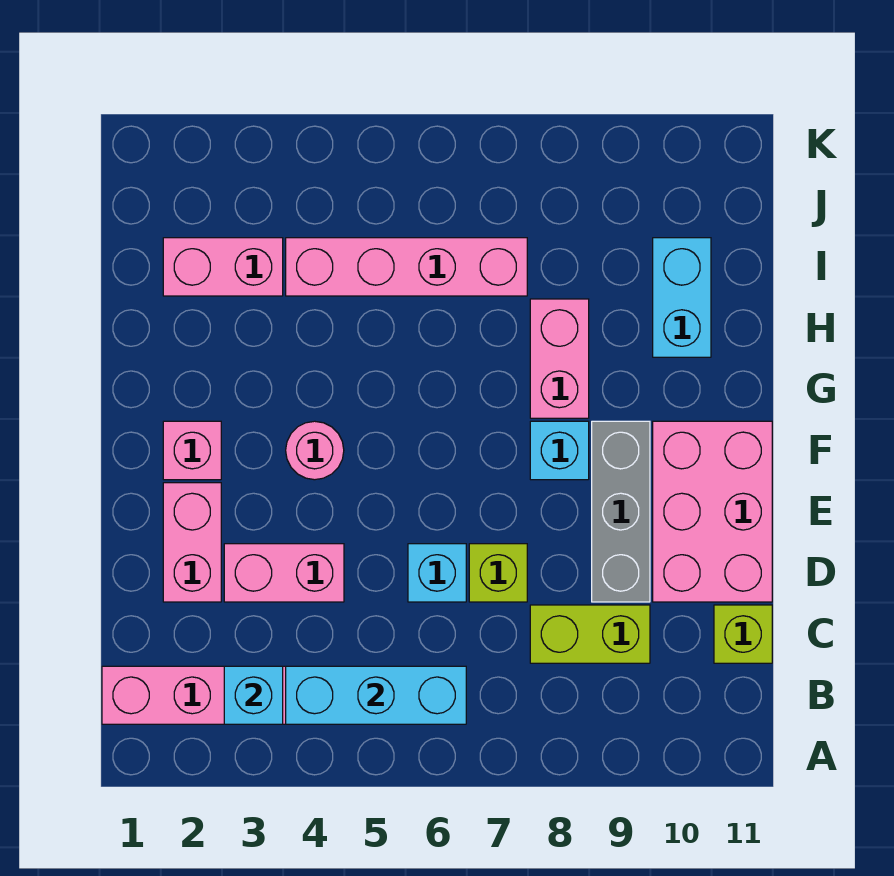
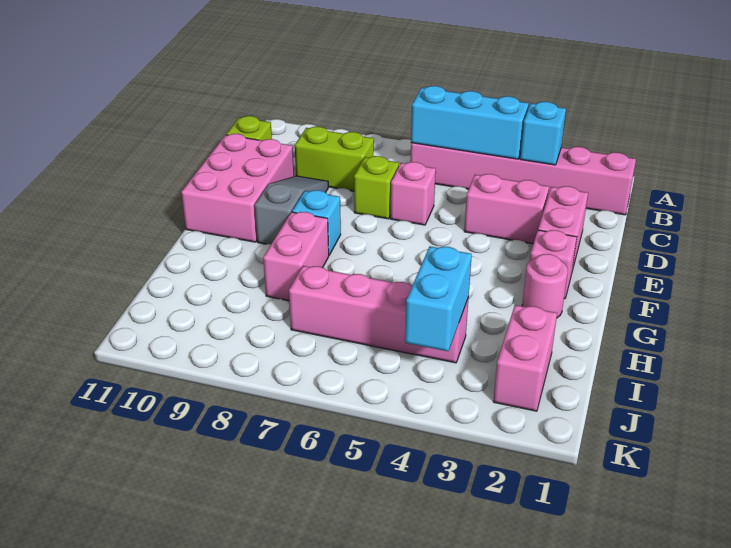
cyan 1x1 brick [408,544,466,602] -> pink 1x1 brick [390,162,436,225]
grey 1x3 brick [592,421,650,602] -> grey 1x3 slope [255,176,328,244]
pink 1x1 round brick [286,421,344,480] -> pink 1x1 round brick moved to [522,254,568,318]
cyan 1x2 brick [653,238,711,357] -> cyan 1x2 brick moved to [405,246,472,351]
pink 1x2 brick [163,238,283,296] -> pink 1x2 brick turned to [493,305,557,411]

